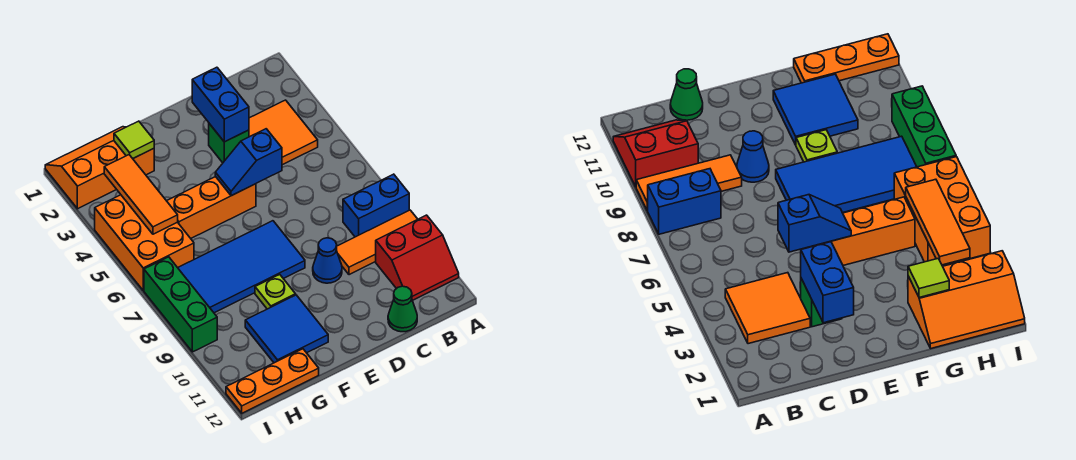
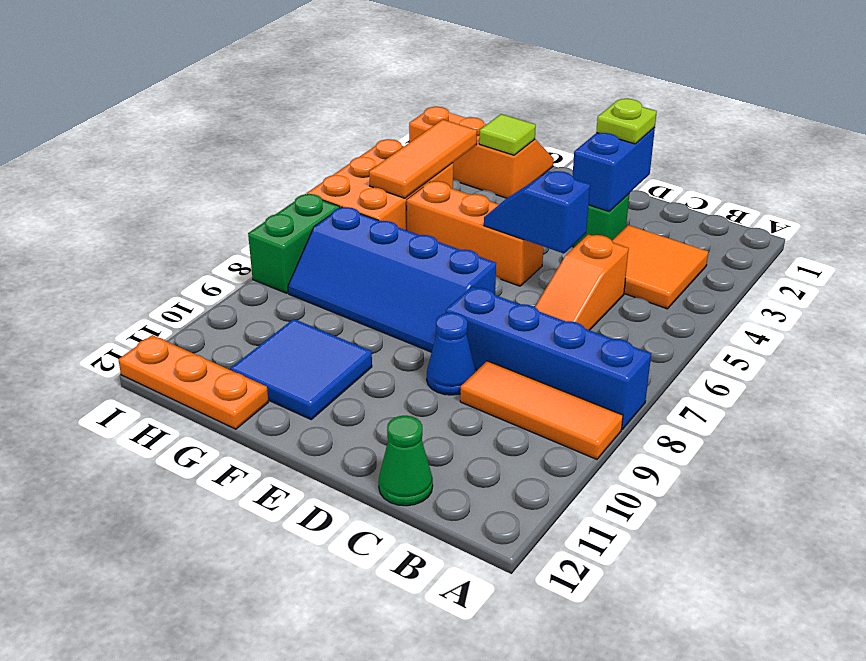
blue 1x2 brick [343,174,409,237] -> blue 1x4 brick [446,287,651,429]
red 2x2 slope [376,215,459,300] -> none
none -> orange 1x3 slope [535,234,629,330]
blue 2x4 tile [178,221,305,313] -> blue 2x4 slope [288,207,496,352]
lime 1x1 plate [255,275,296,309] -> lime 1x1 plate moved to [596,99,657,144]
green 1x3 brick [144,257,217,352] -> green 1x2 brick [248,194,340,293]

